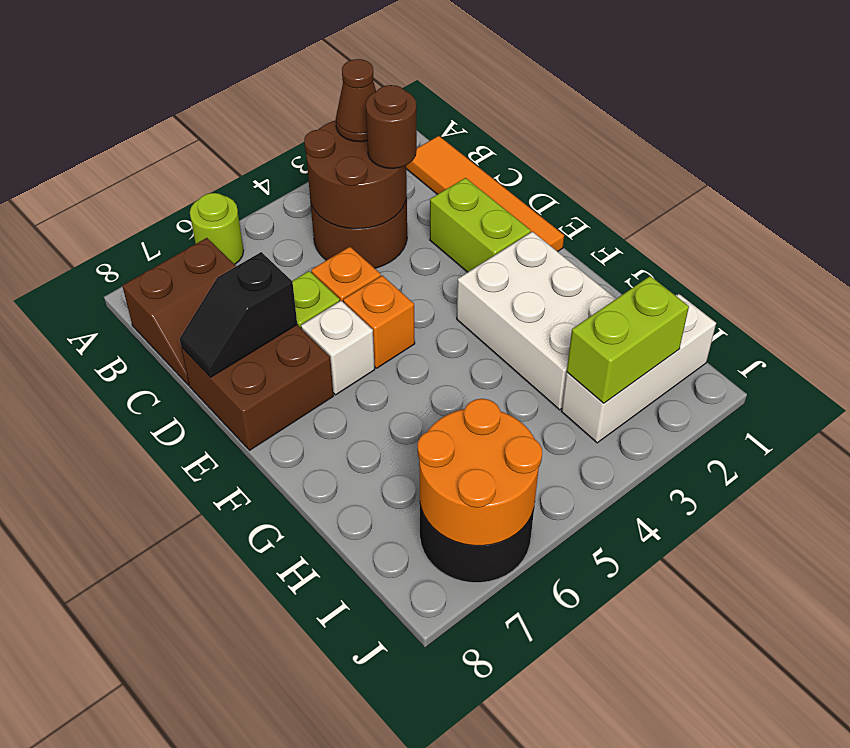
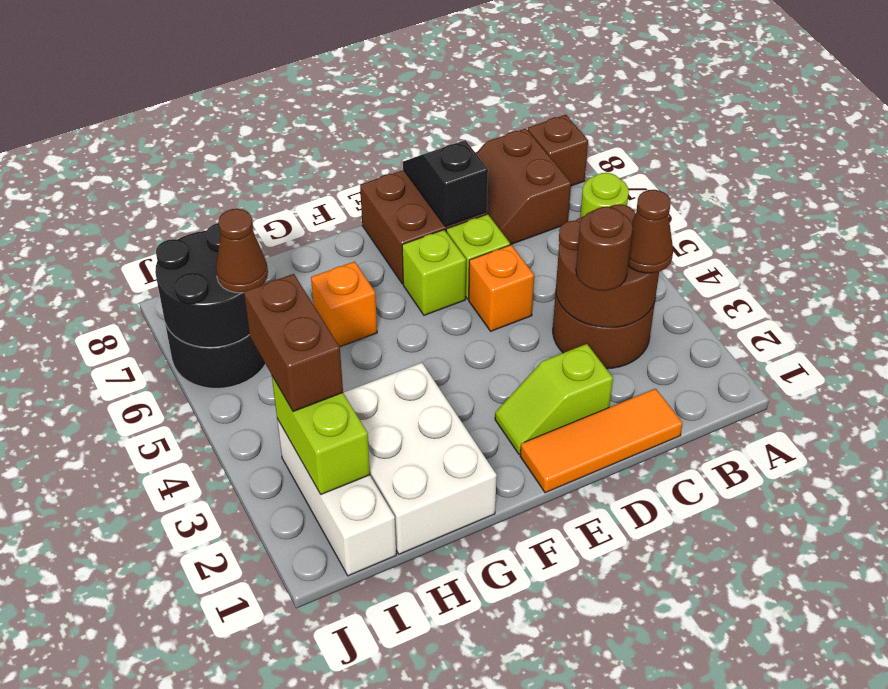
none -> brown 1x1 brick [528,115,588,186]
orange 1x4 tile [406,136,564,252] -> orange 1x3 tile [520,389,683,493]
lime 1x2 brick [430,178,531,272] -> lime 1x2 slope [495,344,613,454]
orange 1x1 brick [343,275,415,368] -> orange 1x1 brick moved to [311,261,377,347]
white 1x1 brick [301,301,375,395] -> lime 1x1 brick [402,230,466,315]
white 2x3 brick [457,232,616,410] -> white 2x3 brick turned to [344,363,497,554]
none -> brown 1x2 brick [244,274,343,412]
orange 2x2 round brick [418,399,542,546] -> black 2x2 round brick [155,223,250,347]
none -> brown 1x1 cone [216,209,268,293]

